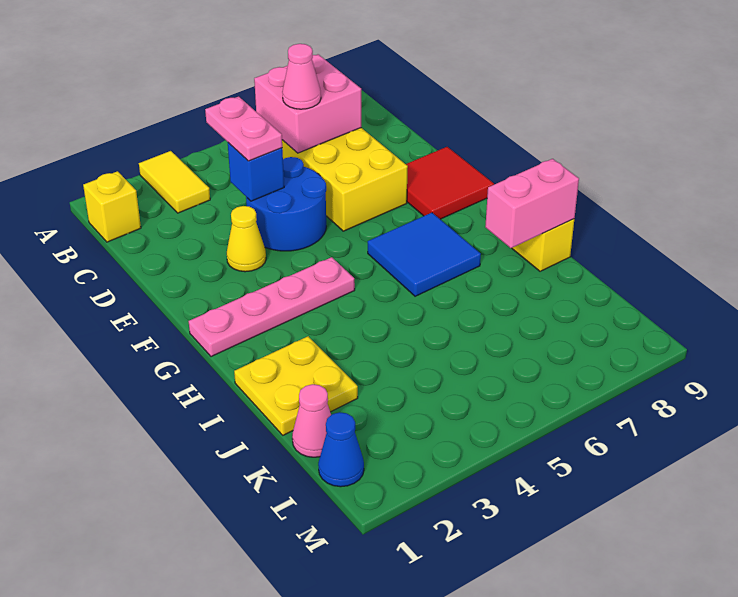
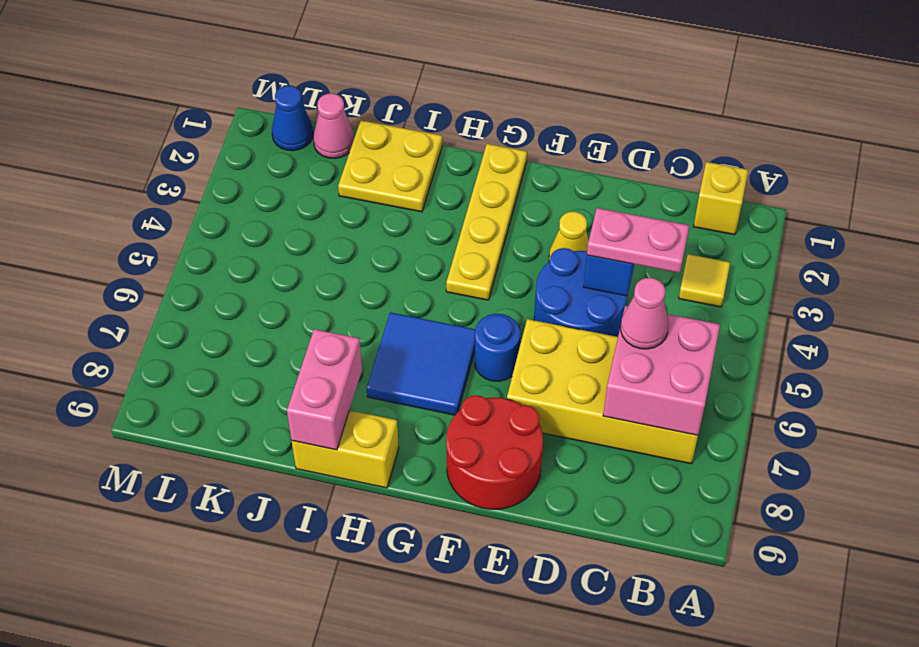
yellow 1x2 tile [139,151,210,213] -> yellow 1x1 tile [679,254,730,307]
red 2x2 tile [406,147,494,219] -> red 2x2 round brick [446,395,543,509]
none -> blue 1x1 round brick [475,314,520,381]
pink 1x4 plate [189,257,355,357] -> yellow 1x4 plate [446,144,527,300]

